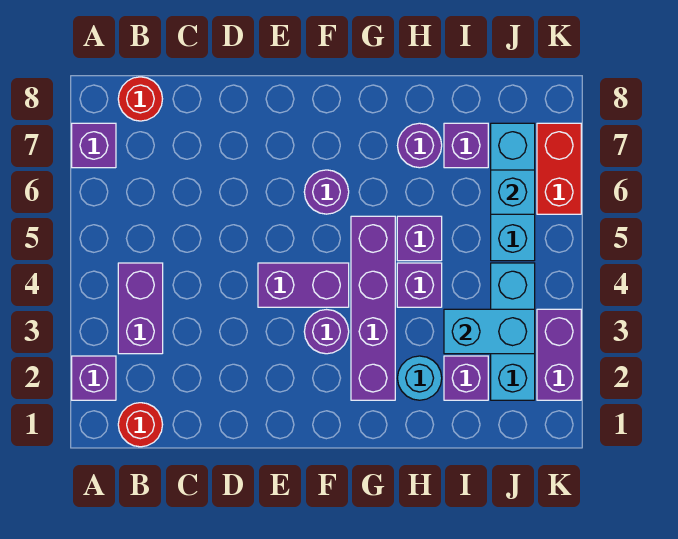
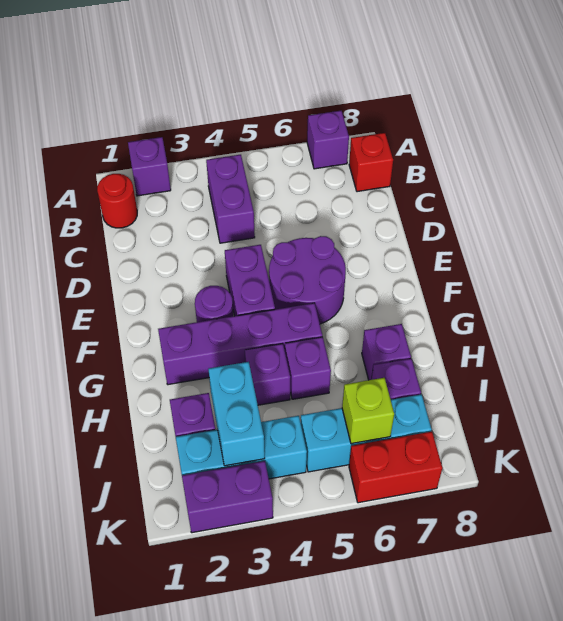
purple 1x2 brick [118,263,163,354] -> purple 1x2 brick turned to [206,155,255,243]
red 1x1 round brick [118,77,162,121] -> red 1x1 brick [349,133,393,192]
purple 1x1 round brick [304,170,349,214] -> purple 2x2 round brick [269,236,346,324]
cyan 1x1 round brick [398,356,442,400] -> none
purple 1x1 round brick [398,123,442,168] -> purple 1x1 brick [362,324,411,380]
cyan 1x1 brick [491,170,535,214] -> lime 1x1 brick [342,378,394,444]

